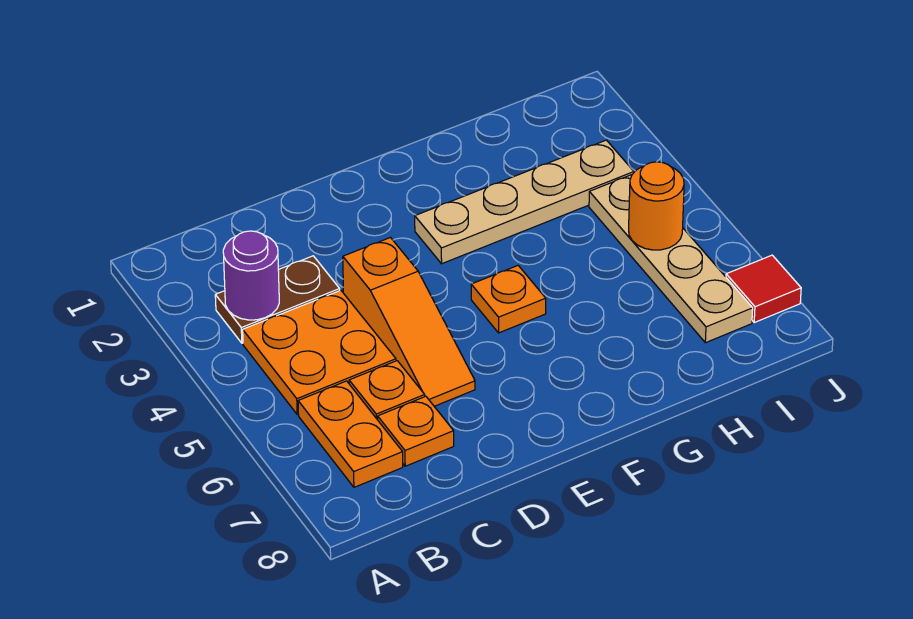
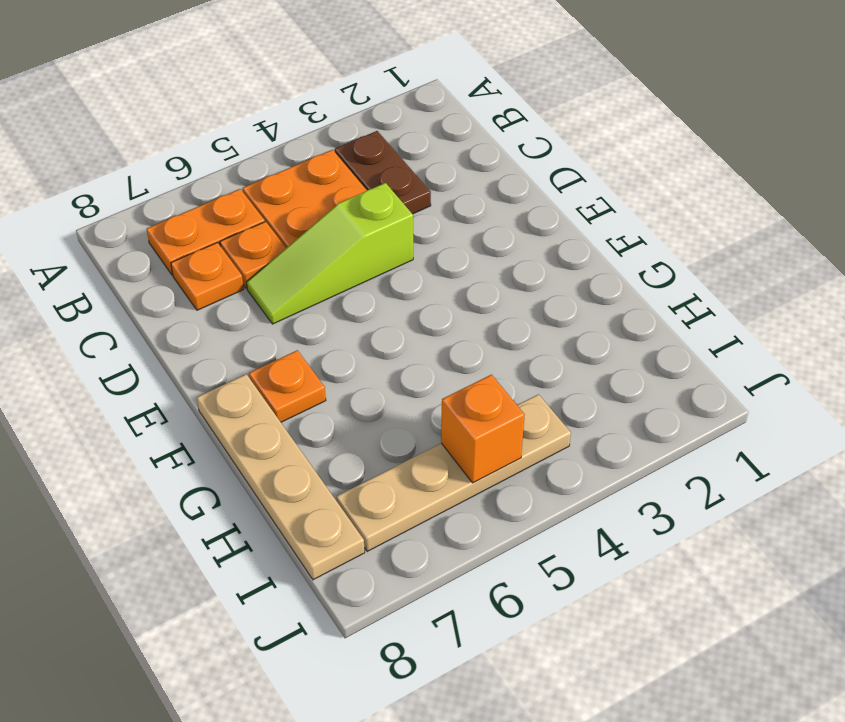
purple 1x1 round brick [223,231,279,320] -> none
orange 1x3 slope [343,238,475,406] -> lime 1x3 slope [246,183,413,324]
tan 1x4 plate [415,140,634,264] -> tan 1x4 plate moved to [197,374,365,580]
orange 1x1 plate [471,266,546,333] -> orange 1x1 plate moved to [249,350,326,422]
orange 1x1 round brick [629,162,684,250] -> orange 1x1 brick [441,375,525,483]
red 1x1 tile [726,255,801,322] -> none

